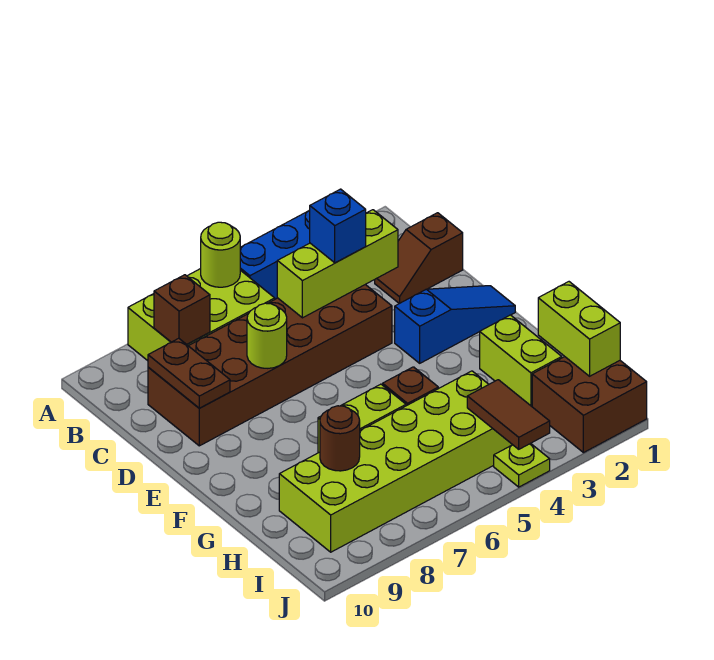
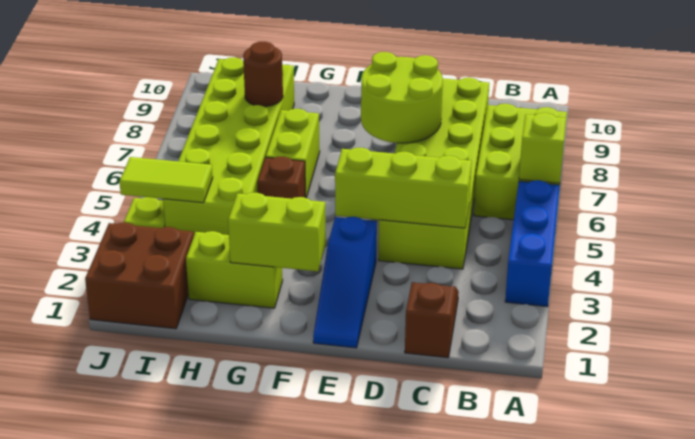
lime 1x1 round brick [201,222,240,287] -> lime 1x1 brick [519,113,566,183]
brown 1x1 brick [154,275,210,344] -> none
lime 1x3 brick [277,210,398,318] -> lime 1x3 brick turned to [335,147,472,228]
brown 2x6 brick [148,285,392,446] -> lime 2x6 brick [379,78,489,269]
blue 1x1 brick [310,189,366,263] -> none
brown 1x2 plate [148,338,230,408] -> none
lime 1x1 round brick [247,303,287,368] -> lime 2x2 round brick [361,52,443,143]
lime 1x2 brick [538,282,620,376] -> lime 1x2 brick moved to [228,193,326,271]
brown 1x2 tile [467,380,550,449] -> lime 1x2 tile [119,157,213,203]

